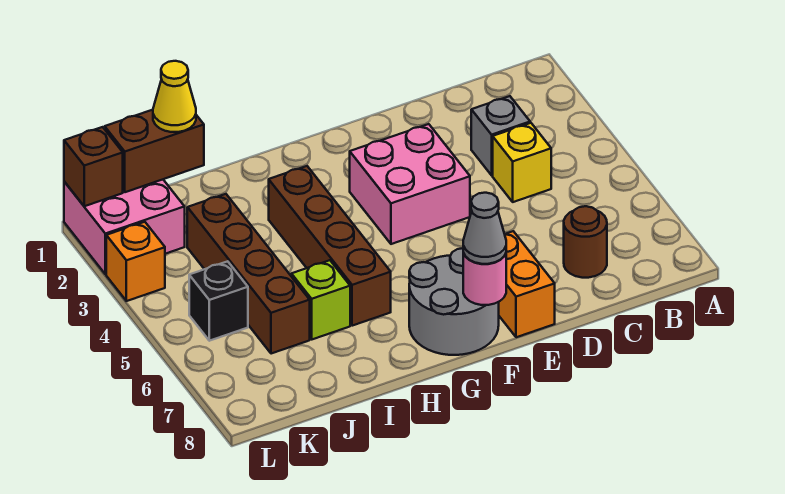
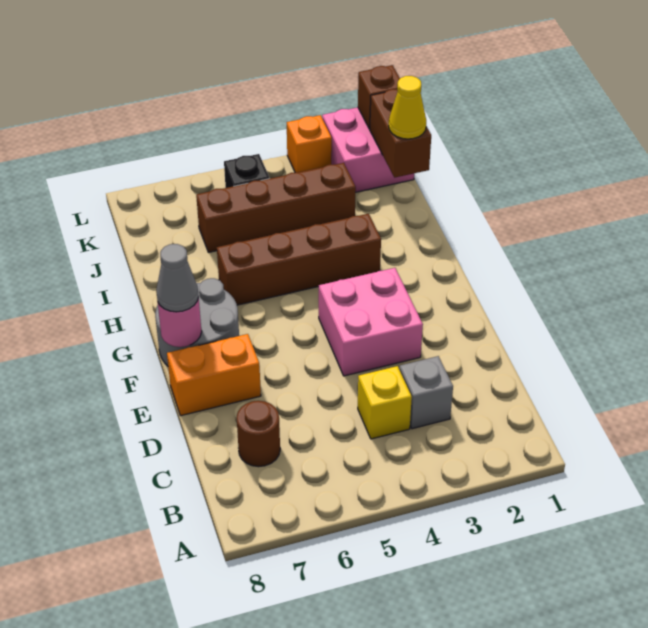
lime 1x1 brick [291,260,350,339] -> none

